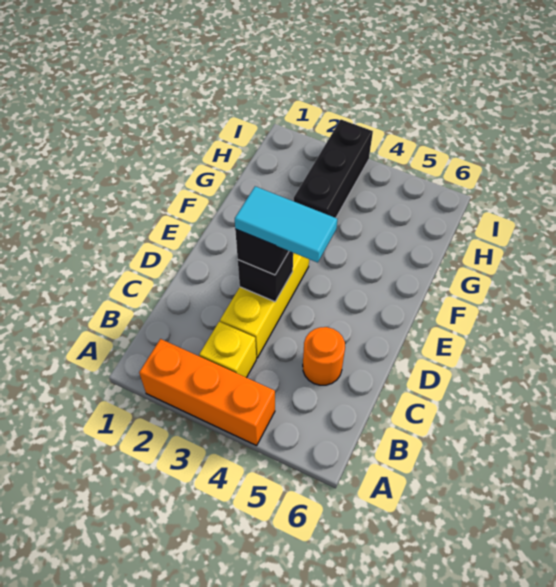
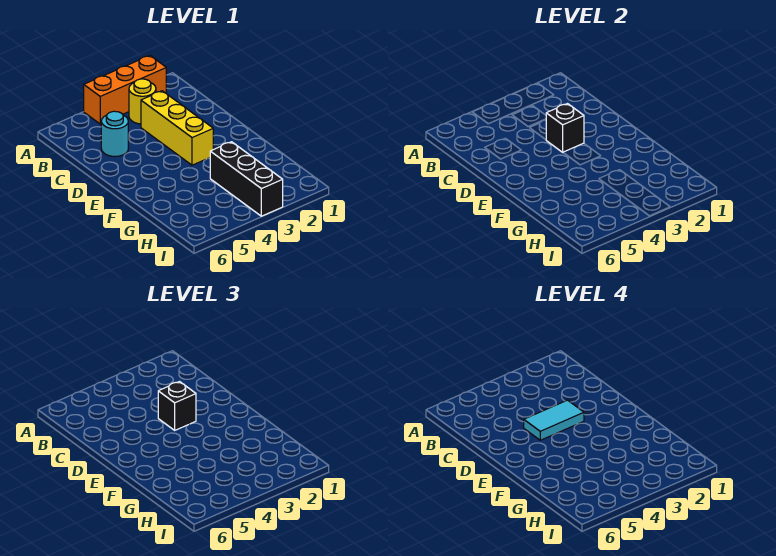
yellow 1x1 brick [199,322,256,378] -> yellow 1x1 round brick [129,79,156,124]
orange 1x1 round brick [303,327,345,385] -> cyan 1x1 round brick [101,111,128,157]

